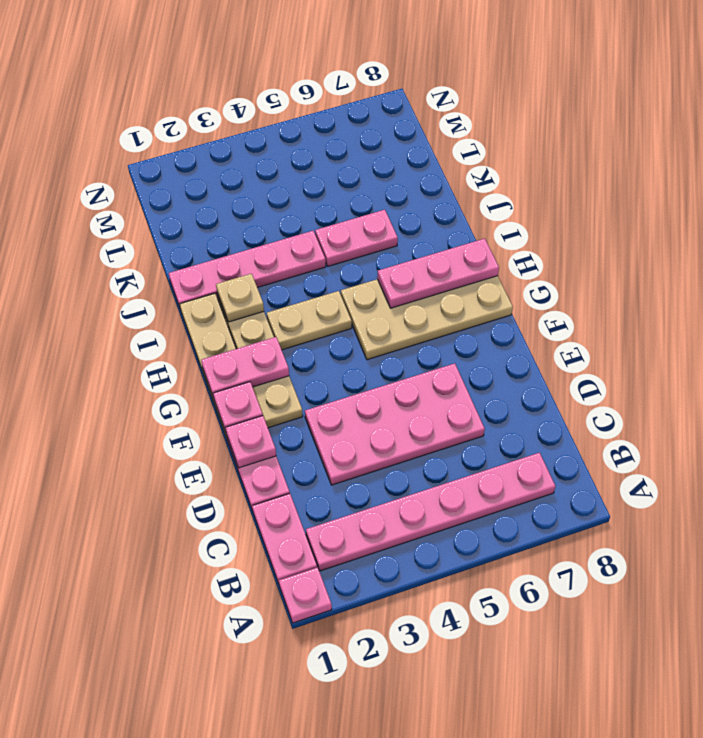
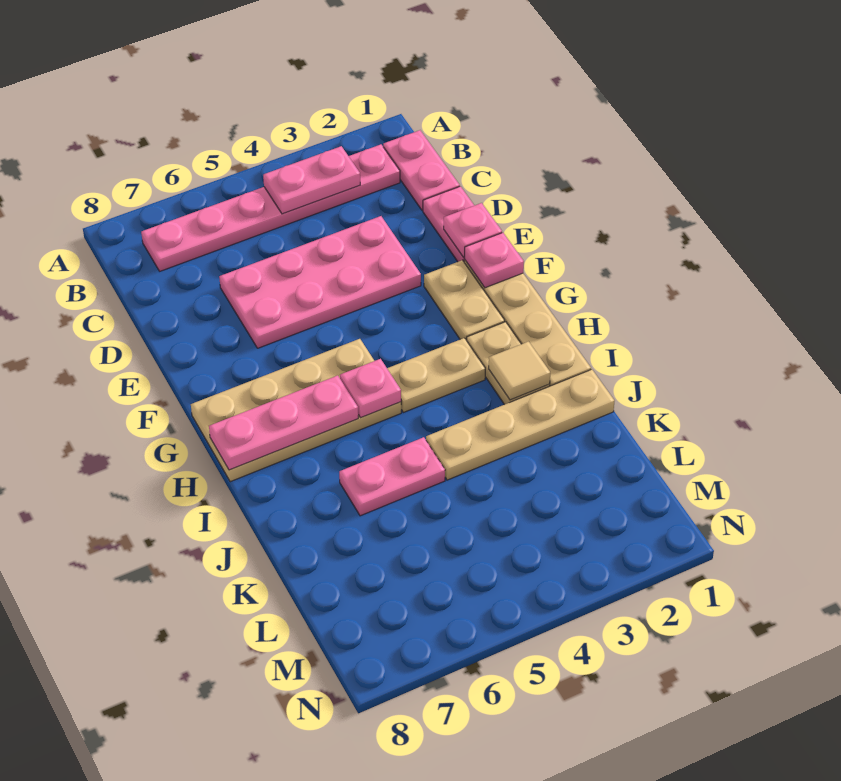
pink 1x1 plate [279,567,332,623] -> pink 1x1 plate moved to [340,359,401,418]
pink 1x2 plate [201,337,289,398] -> pink 1x2 plate moved to [263,146,360,214]
tan 1x1 plate [216,274,264,322] -> tan 1x1 tile [489,342,550,400]
pink 1x4 plate [169,231,326,310] -> tan 1x4 plate [426,369,614,480]

